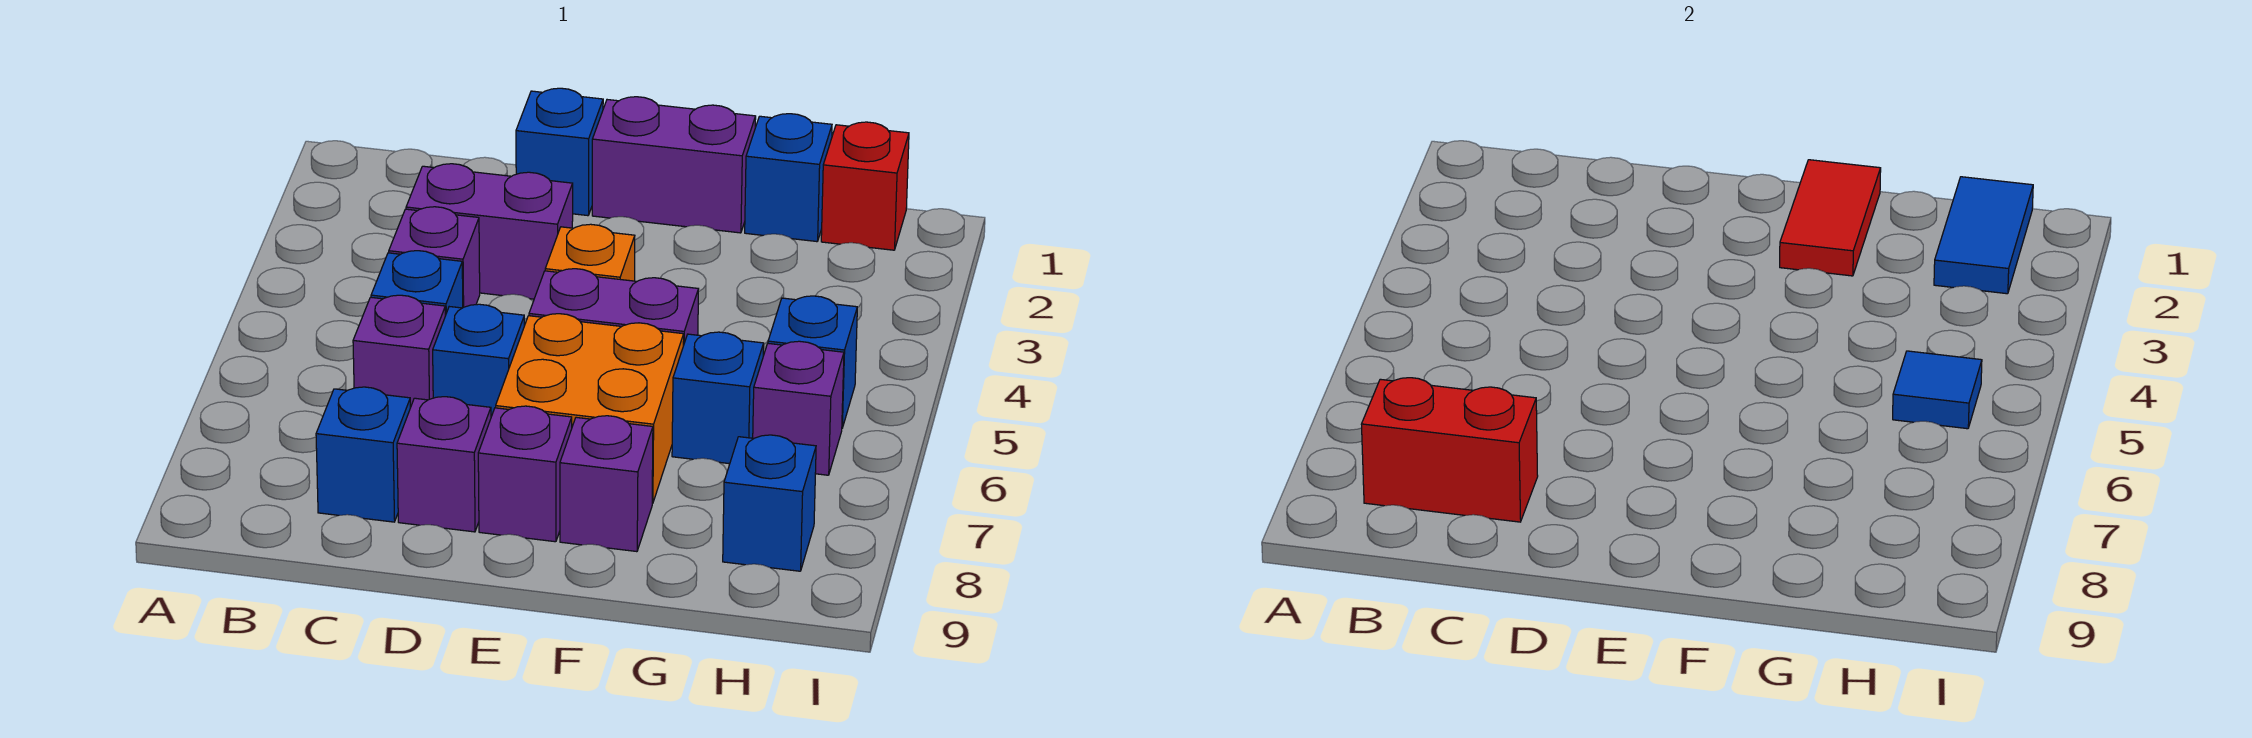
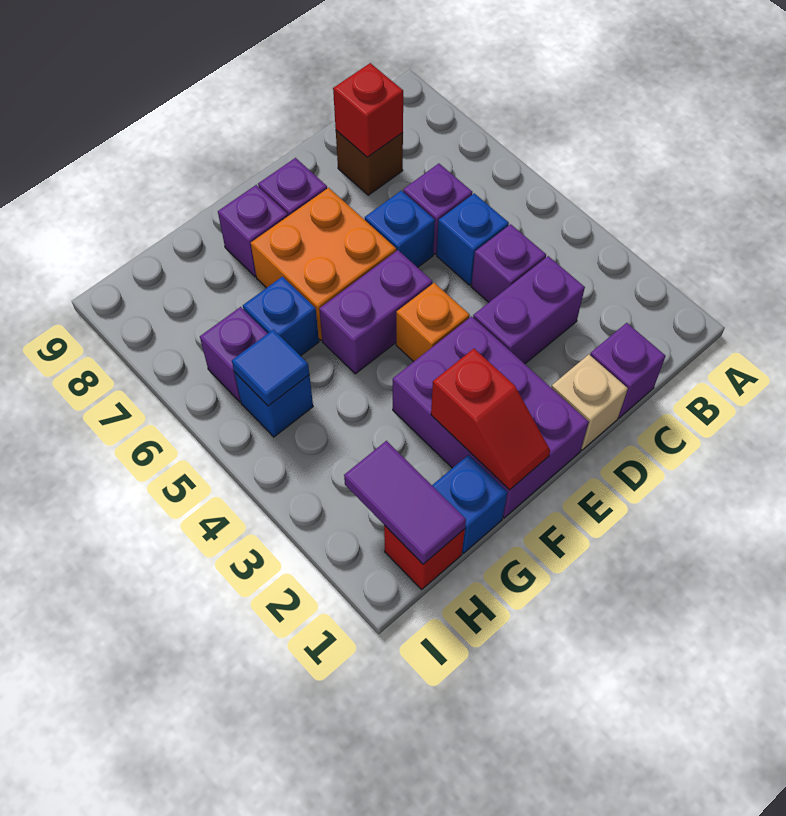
red 1x2 brick [1361,378,1538,522] -> red 1x1 brick [333,63,403,157]
blue 1x1 brick [316,387,410,522] -> brown 1x1 brick [336,130,403,195]
blue 1x1 brick [516,88,603,216] -> tan 1x1 brick [551,354,628,450]
purple 1x1 brick [397,397,491,532] -> purple 1x1 brick moved to [590,323,666,418]
purple 1x2 brick [592,97,756,233] -> purple 2x3 brick [393,316,589,518]
red 1x2 tile [1780,160,1881,276] -> red 1x2 slope [431,349,550,490]
blue 1x2 tile [1934,177,2033,294] -> purple 1x2 tile [344,441,466,564]
blue 1x1 brick [723,435,816,571] -> none

